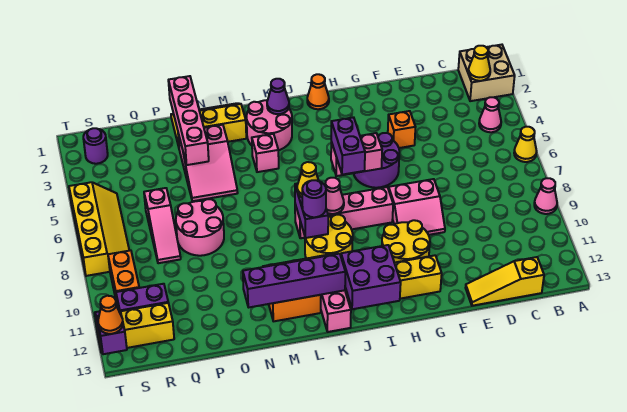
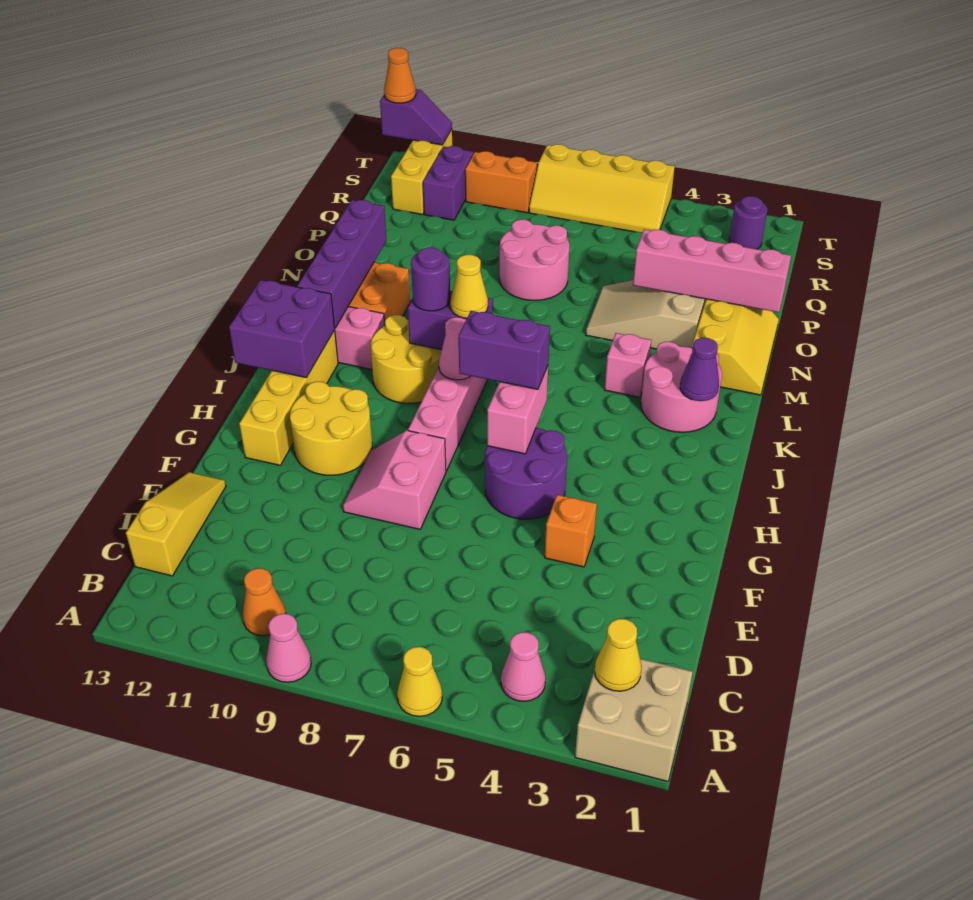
orange 1x1 cone [307,74,329,109] -> orange 1x1 cone moved to [243,568,286,636]
pink 2x3 slope [178,125,238,201] -> tan 2x3 slope [586,280,706,349]
pink 1x3 slope [144,188,181,263] -> none

